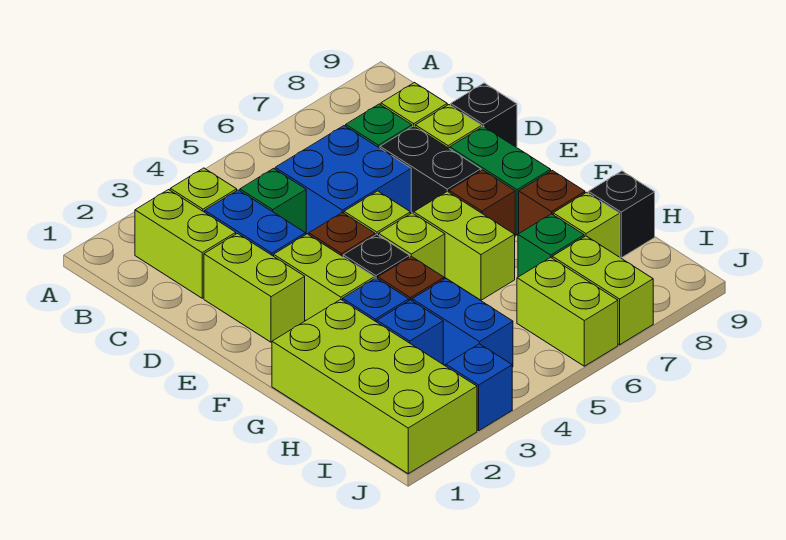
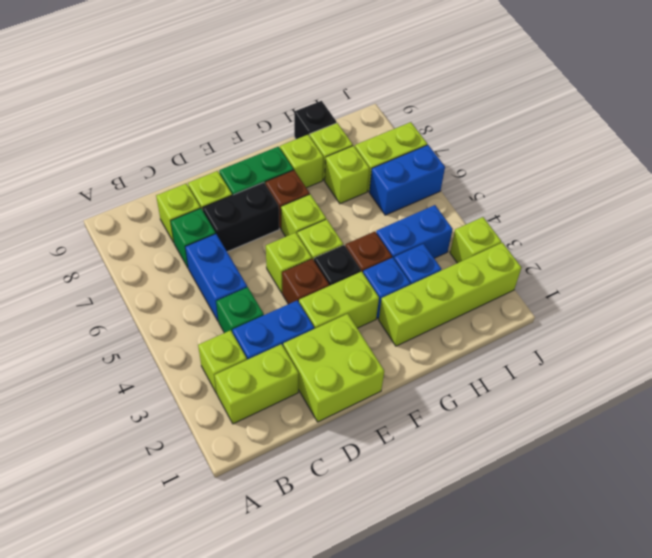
blue 2x2 brick [275,126,411,234] -> blue 1x2 brick [185,234,247,321]
lime 1x2 brick [204,234,305,342] -> lime 2x2 brick [283,314,384,422]
black 1x1 brick [451,83,517,148] -> none
lime 1x2 brick [413,191,515,300] -> lime 1x1 brick [281,194,326,237]
lime 2x4 brick [272,300,477,474] -> lime 1x4 brick [379,243,521,346]
brown 1x1 brick [519,171,585,233] -> lime 1x1 brick [280,135,323,188]
green 1x1 brick [518,214,584,277] -> lime 1x1 brick [325,146,369,204]
lime 1x2 brick [517,257,618,366] -> blue 1x2 brick [369,145,445,215]
blue 1x1 brick [446,344,512,431] -> lime 1x1 brick [450,217,501,263]

